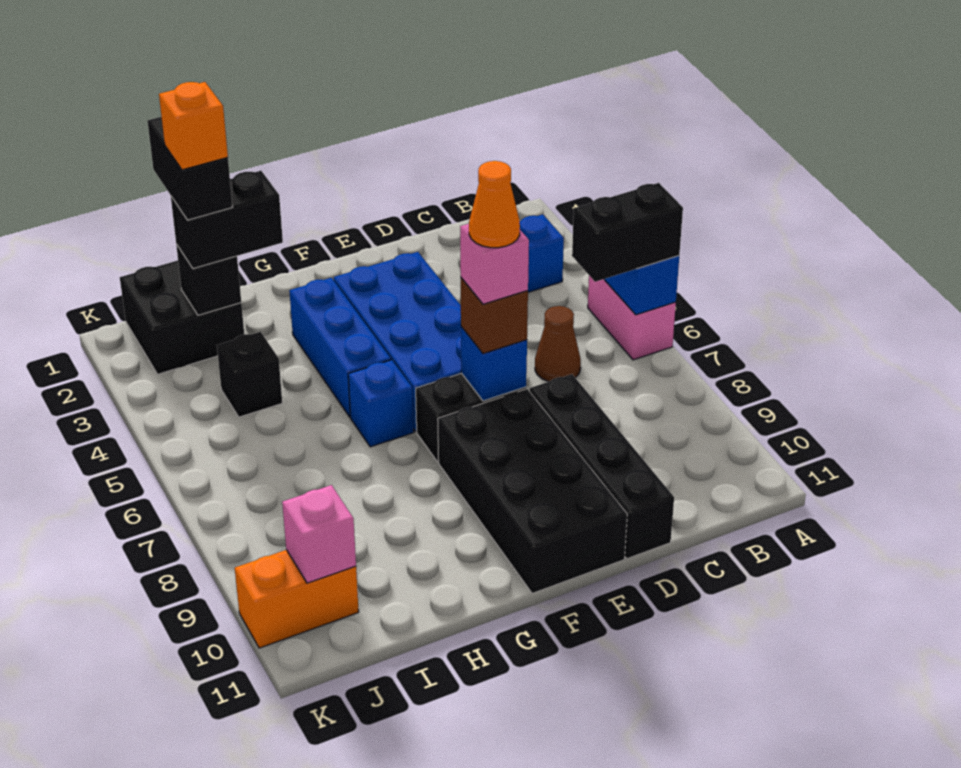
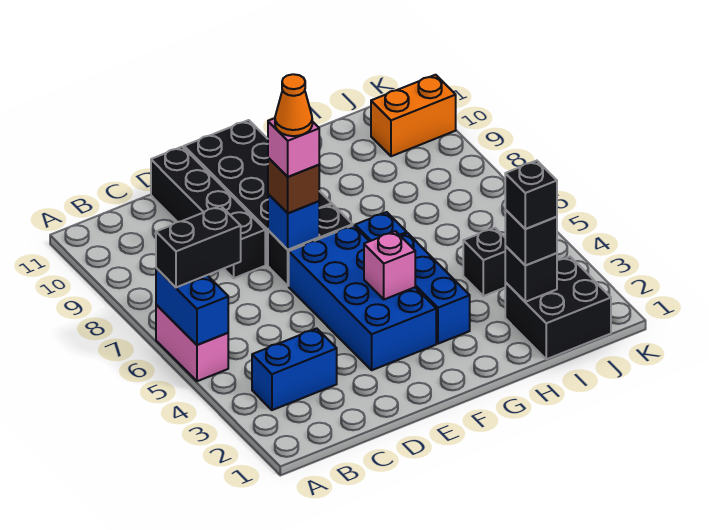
brown 1x1 cone [535,306,581,382] -> none
black 1x2 brick [171,171,283,269] -> black 1x1 brick [505,210,557,266]
black 1x2 brick [148,117,232,220] -> black 1x1 brick [505,161,557,229]
orange 1x1 brick [159,82,228,170] -> none
pink 1x1 brick [282,485,356,583] -> pink 1x1 brick moved to [364,231,415,299]

